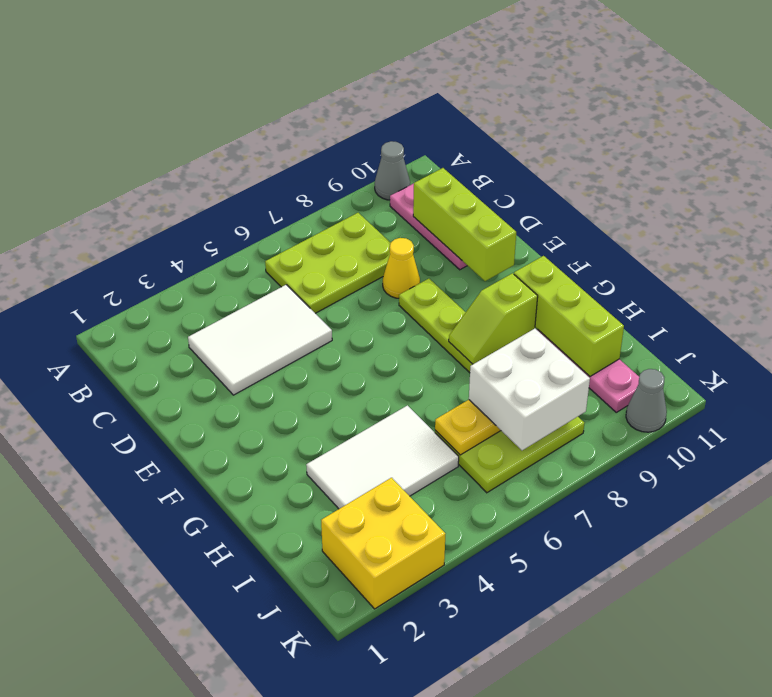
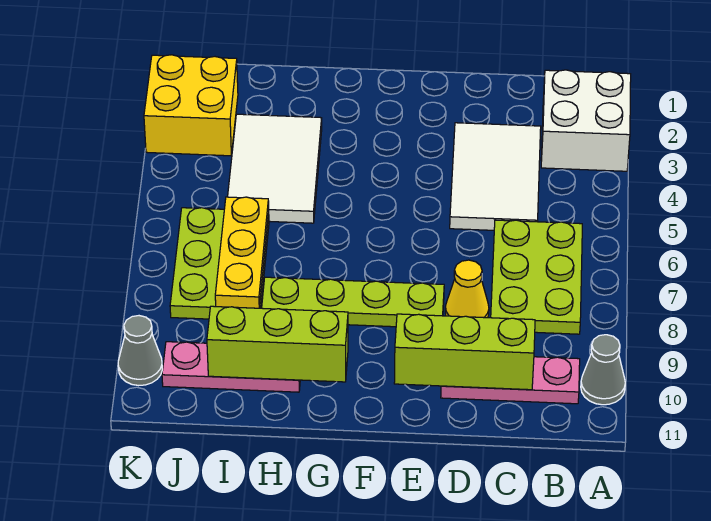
lime 1x2 slope [449,273,538,364] -> none
white 2x2 brick [469,329,590,450] -> white 2x2 brick moved to [541,70,631,171]

